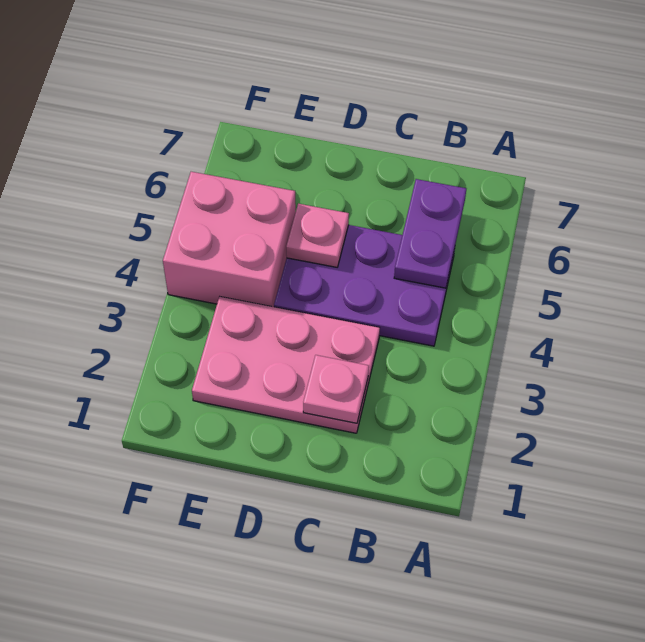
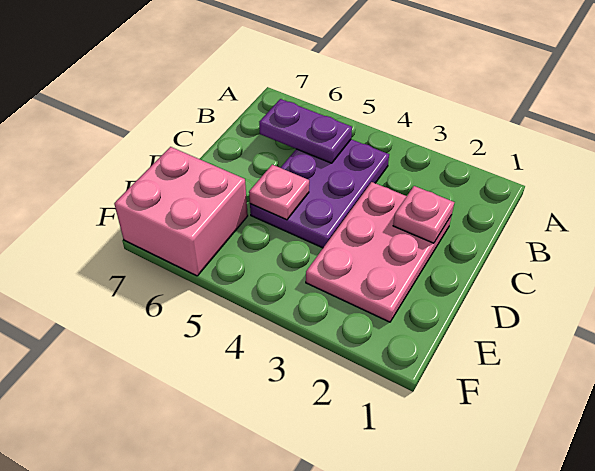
pink 2x2 brick [163,172,296,307] -> pink 2x2 brick moved to [114,147,248,276]

